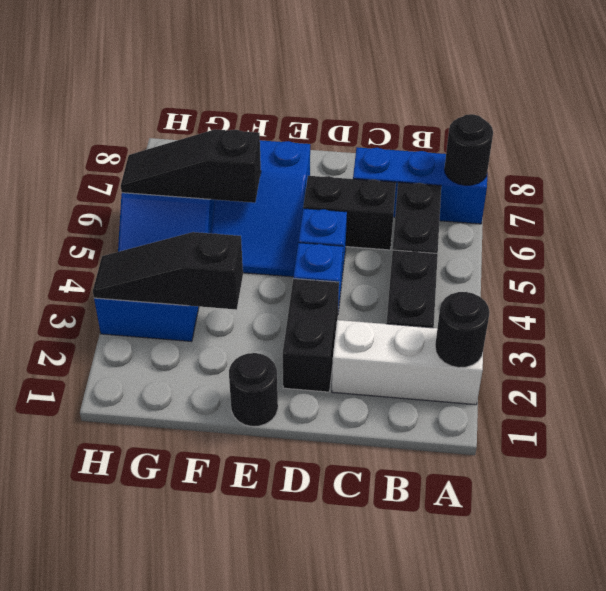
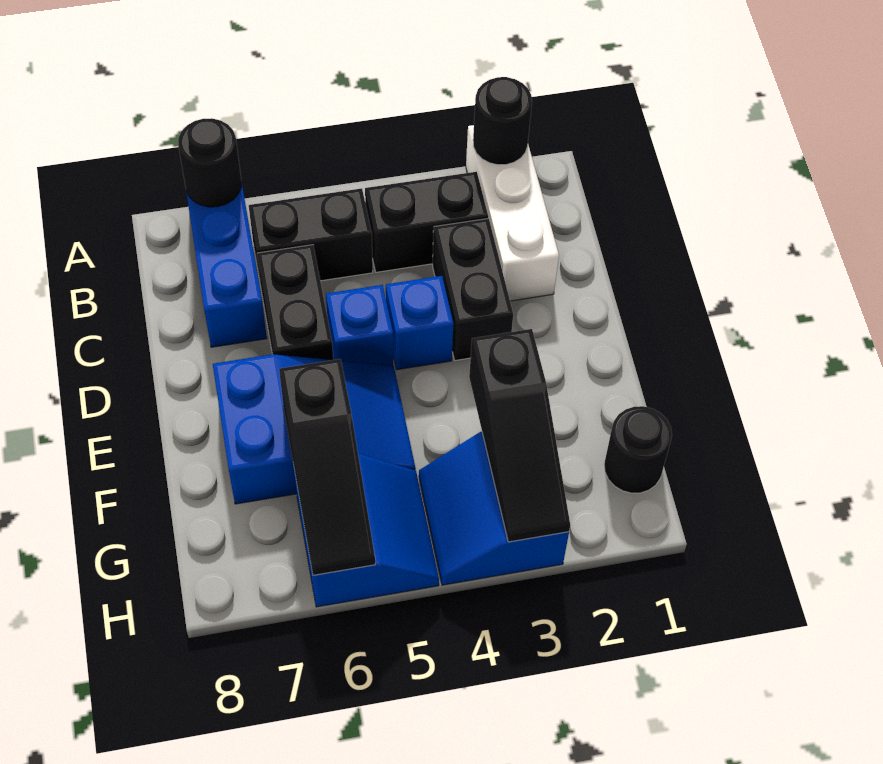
black 1x2 brick [283,279,339,392] -> black 1x2 brick turned to [433,218,513,360]
black 1x1 round brick [229,353,278,426] -> black 1x1 round brick moved to [604,406,672,493]

